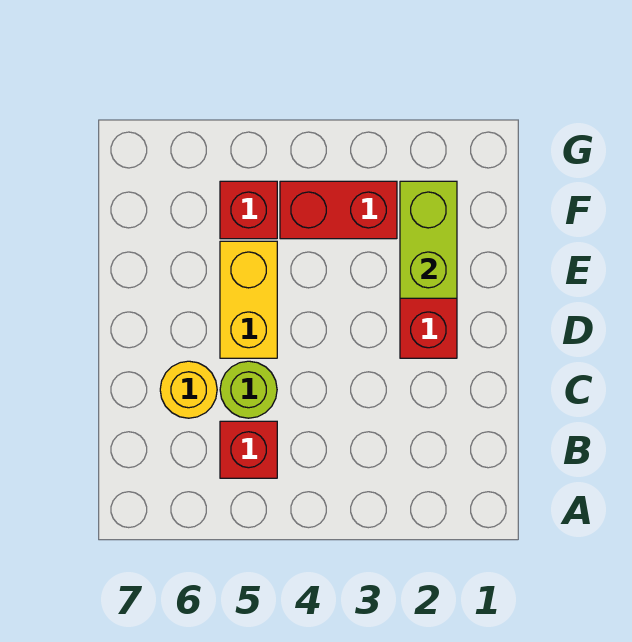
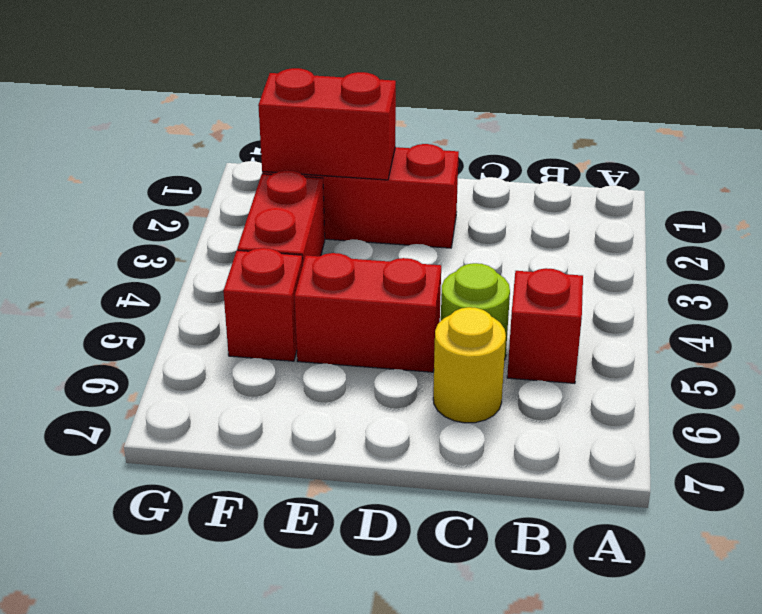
yellow 1x2 brick [220,241,277,358] -> red 1x2 brick [295,253,441,372]
lime 1x2 brick [400,181,457,298] -> red 1x2 brick [258,68,396,180]

